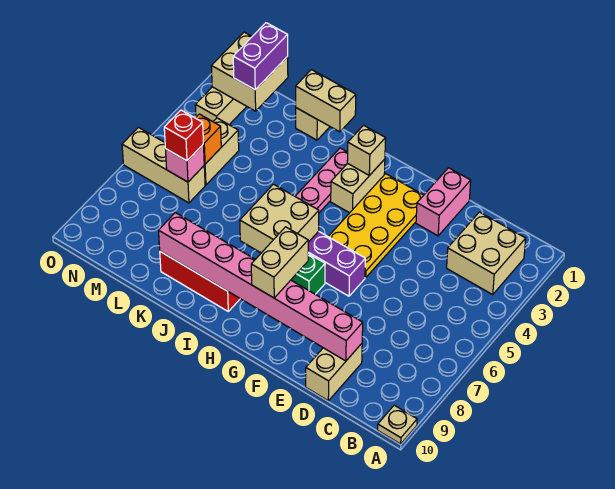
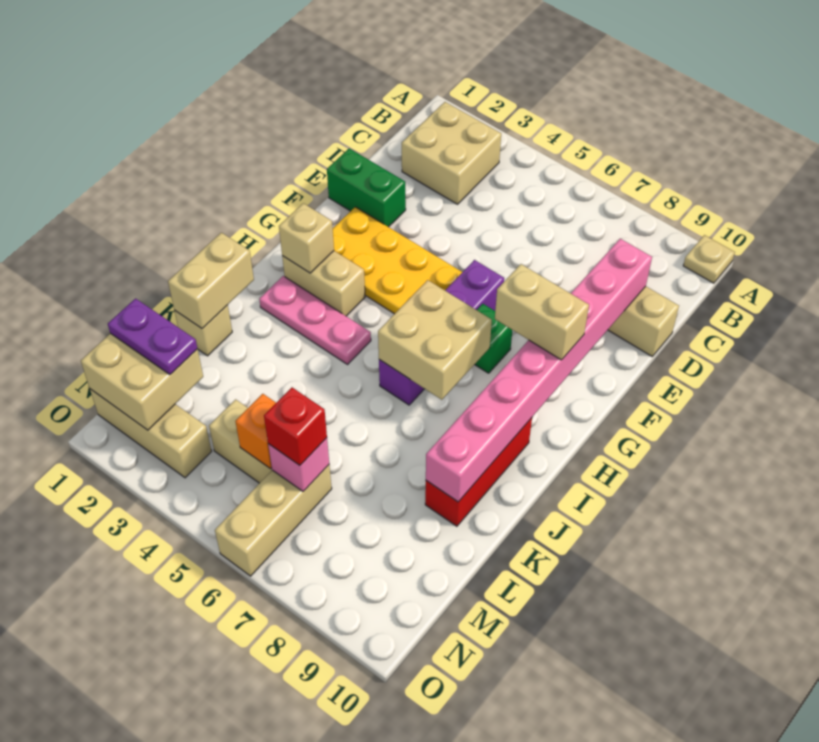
pink 1x2 brick [416,168,471,236] -> green 1x2 brick [327,148,406,227]
purple 1x2 brick [233,23,288,90] -> purple 1x2 plate [108,299,197,375]

